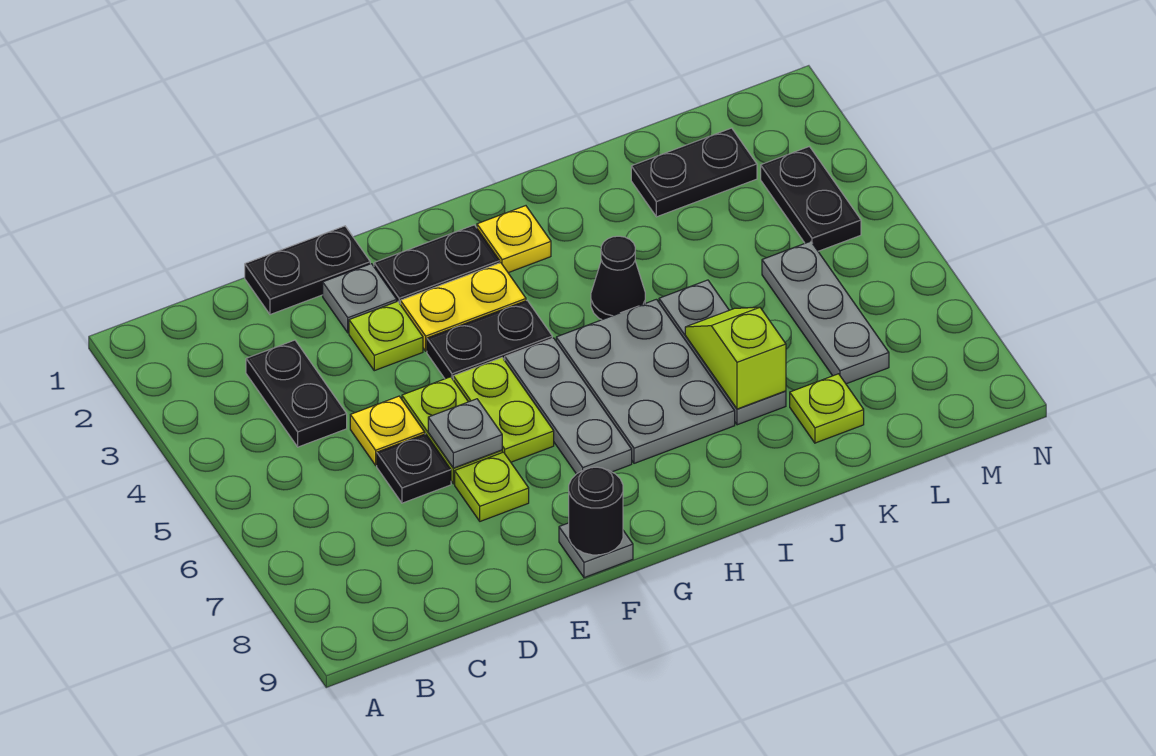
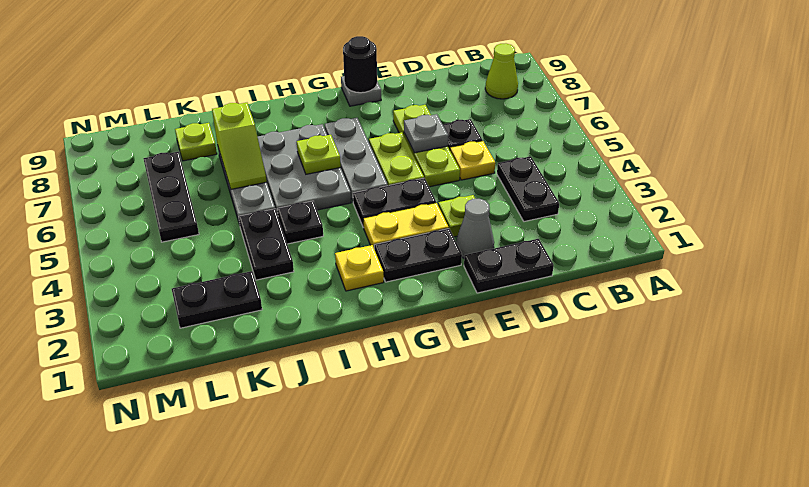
none -> lime 1x1 cone [485,43,518,99]
grey 1x1 plate [323,264,397,333] -> grey 1x1 cone [456,199,494,258]
none -> lime 1x1 plate [297,135,341,174]
black 1x1 cone [591,236,645,320] -> black 1x1 plate [277,201,323,244]
grey 1x3 plate [762,241,889,384] -> black 1x3 plate [143,152,199,242]
black 1x2 plate [761,147,861,251] -> black 1x2 plate moved to [239,209,294,280]

